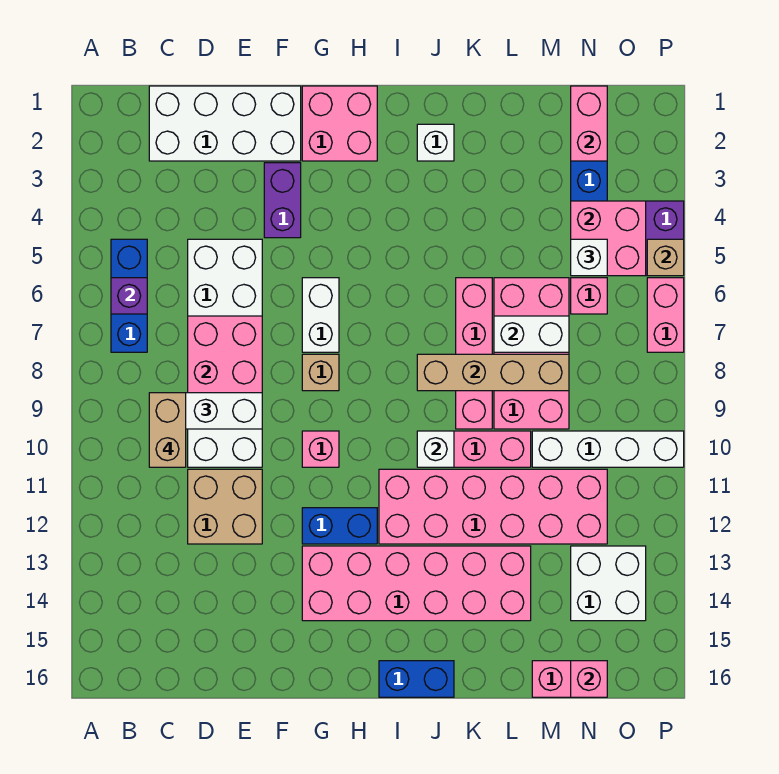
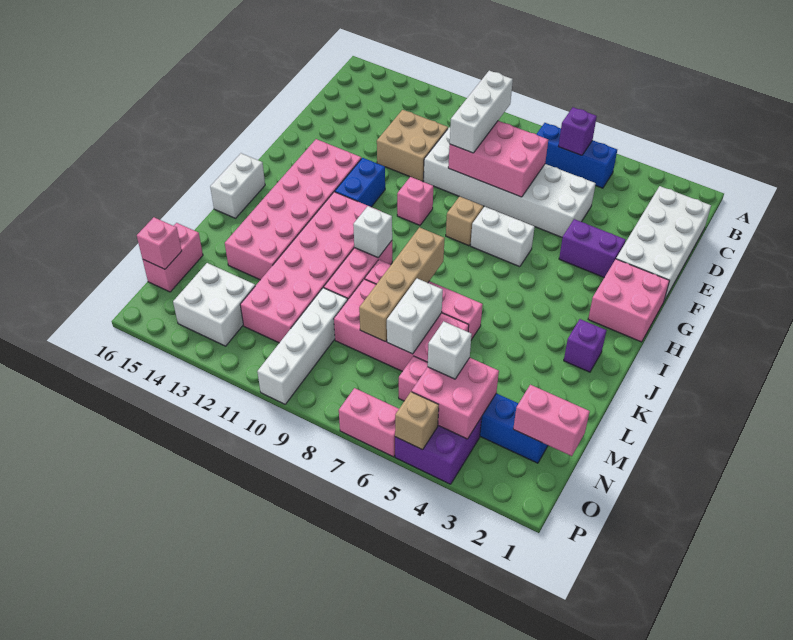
tan 1x2 brick [149,393,186,467] -> none
blue 1x2 brick [379,661,454,697] -> white 1x2 brick [210,153,265,218]
white 1x1 brick [417,124,454,161] -> purple 1x1 brick [564,319,606,372]

